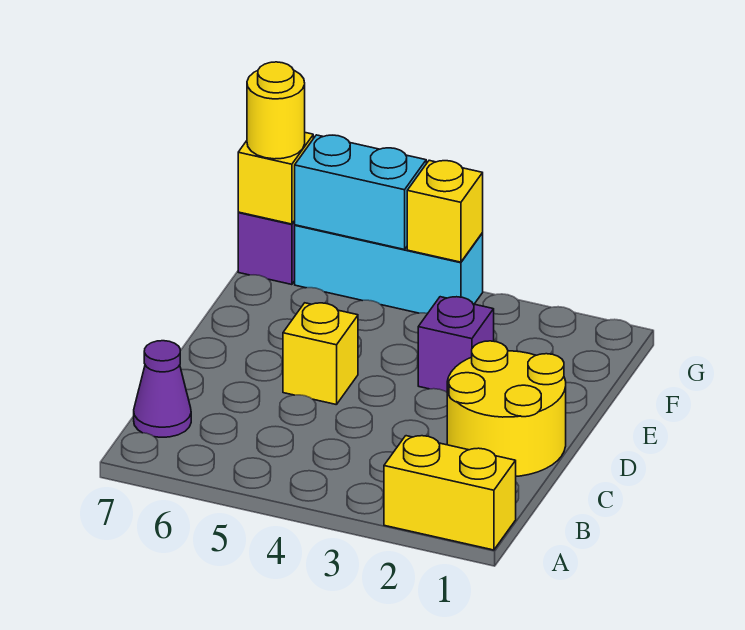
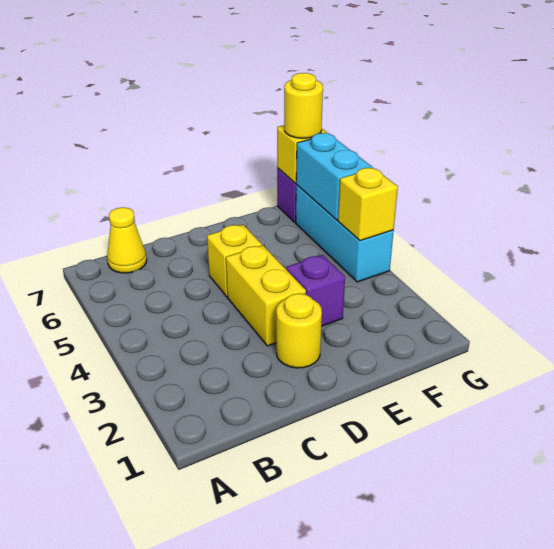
yellow 1x2 brick [384,436,516,550] -> yellow 1x2 brick moved to [226,245,306,346]
purple 1x1 cone [134,341,191,437] -> yellow 1x1 cone [107,207,147,273]
yellow 2x2 round brick [447,341,566,476] -> yellow 1x1 round brick [276,293,322,368]

